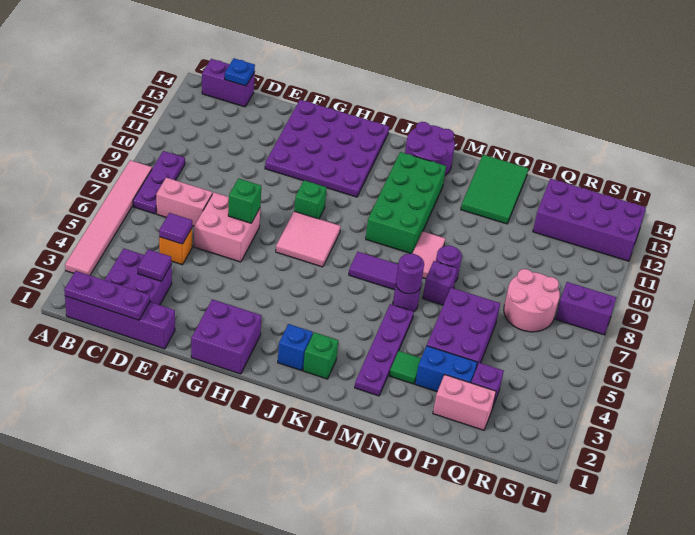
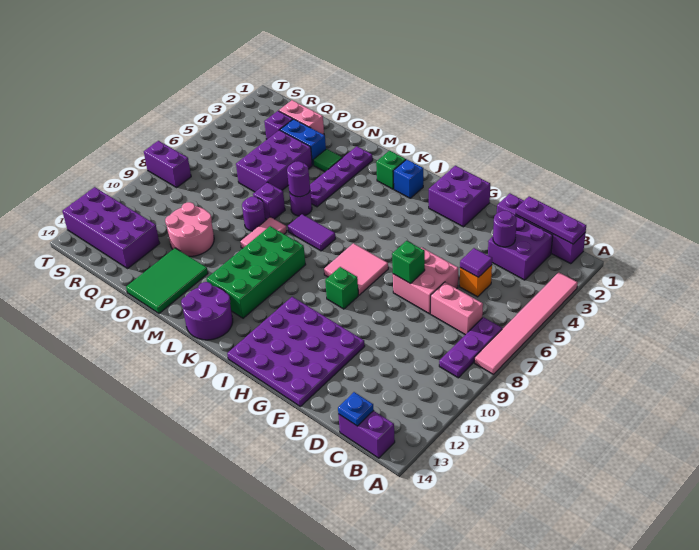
purple 1x1 tile [137,249,172,281] -> purple 1x1 round brick [493,211,517,247]
pink 2x2 round brick [504,269,560,332] -> pink 2x2 round brick moved to [165,202,214,256]

